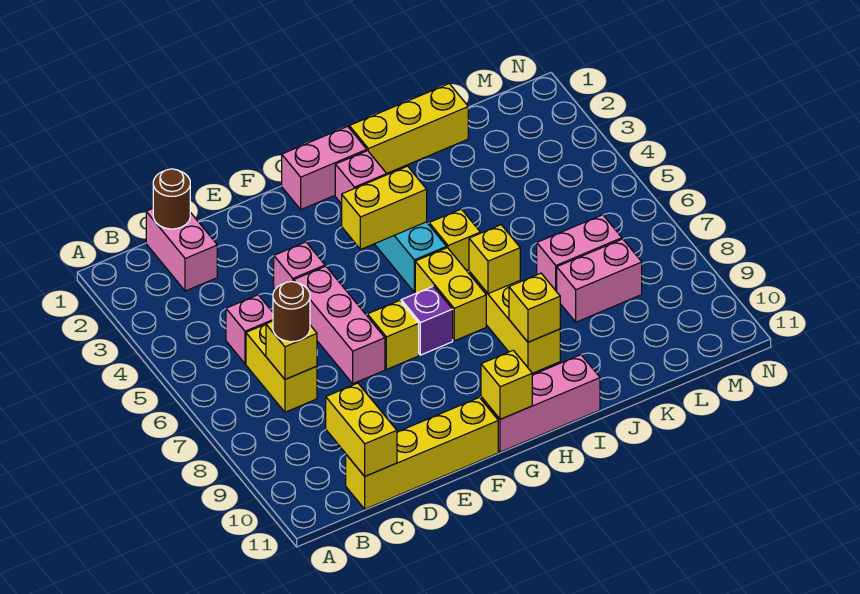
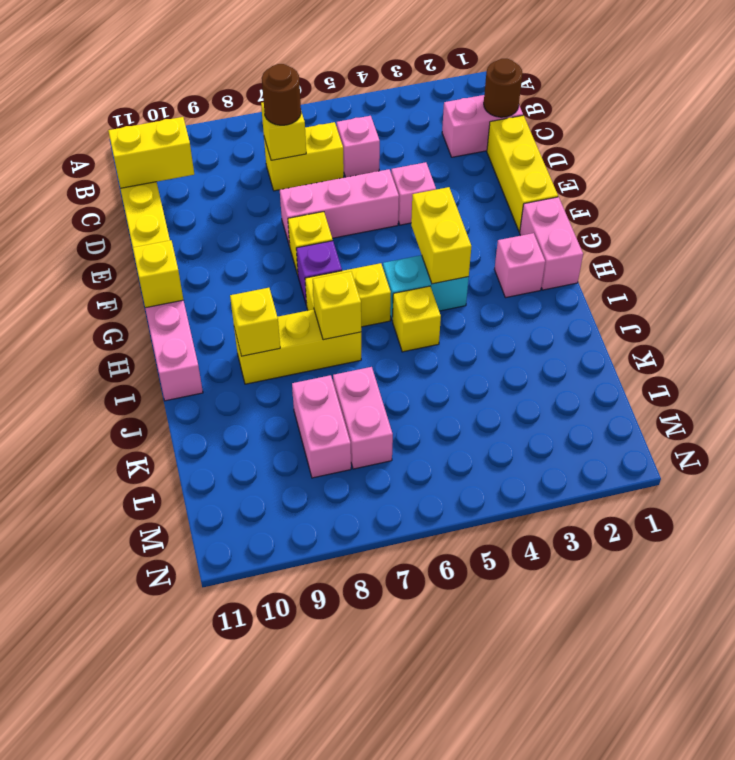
yellow 1x3 brick [349,84,468,173] -> yellow 1x3 brick moved to [487,115,558,232]

